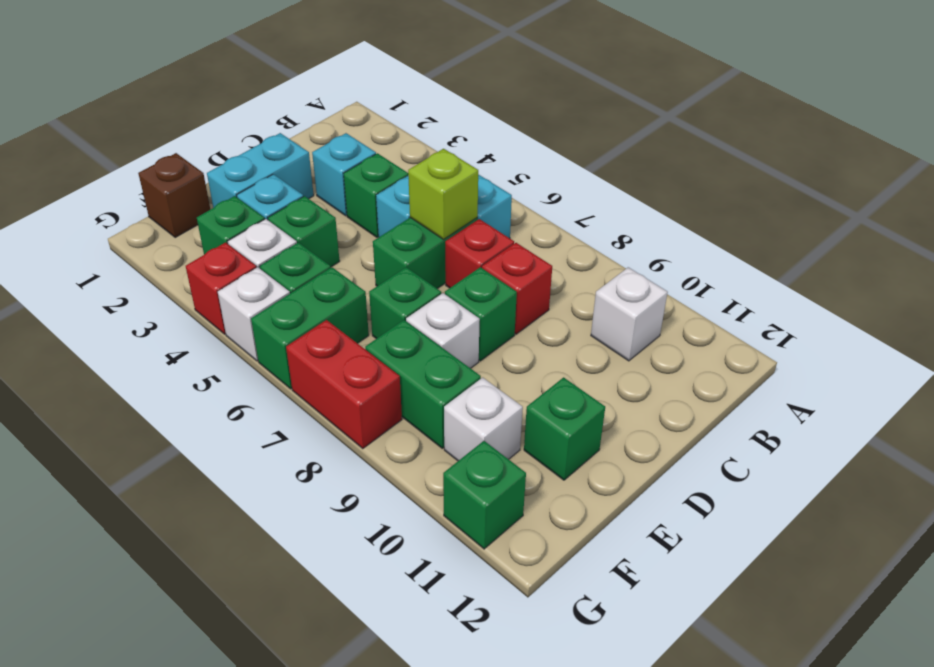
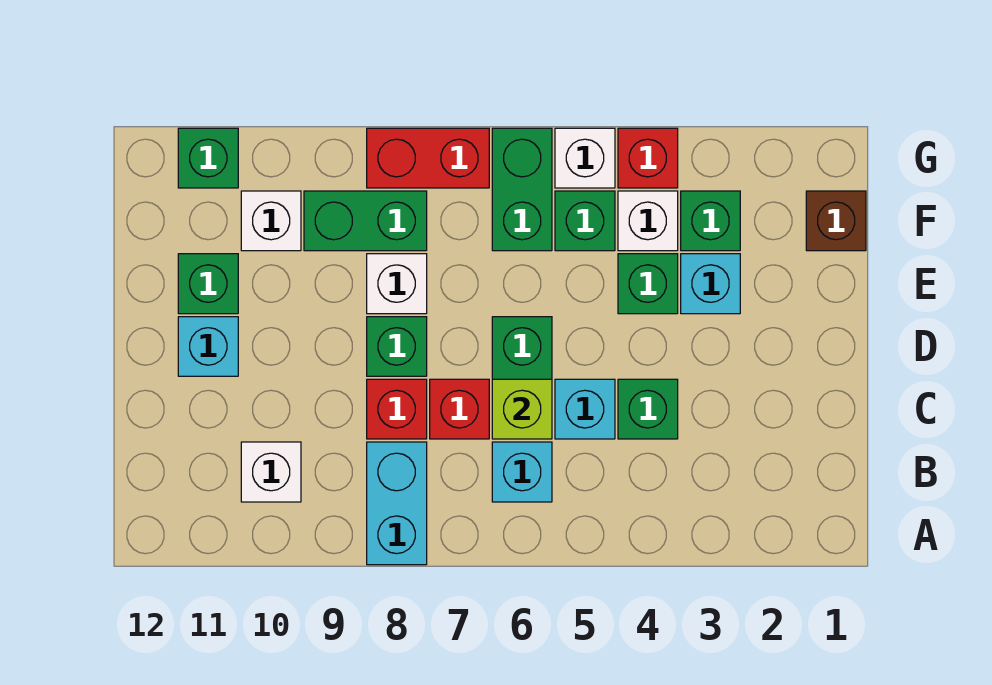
cyan 1x1 brick [312,133,376,216] -> cyan 1x1 brick moved to [178,317,238,376]
cyan 1x2 brick [207,133,314,208] -> cyan 1x2 brick moved to [367,442,427,565]
green 1x1 brick [369,267,441,339] -> none

